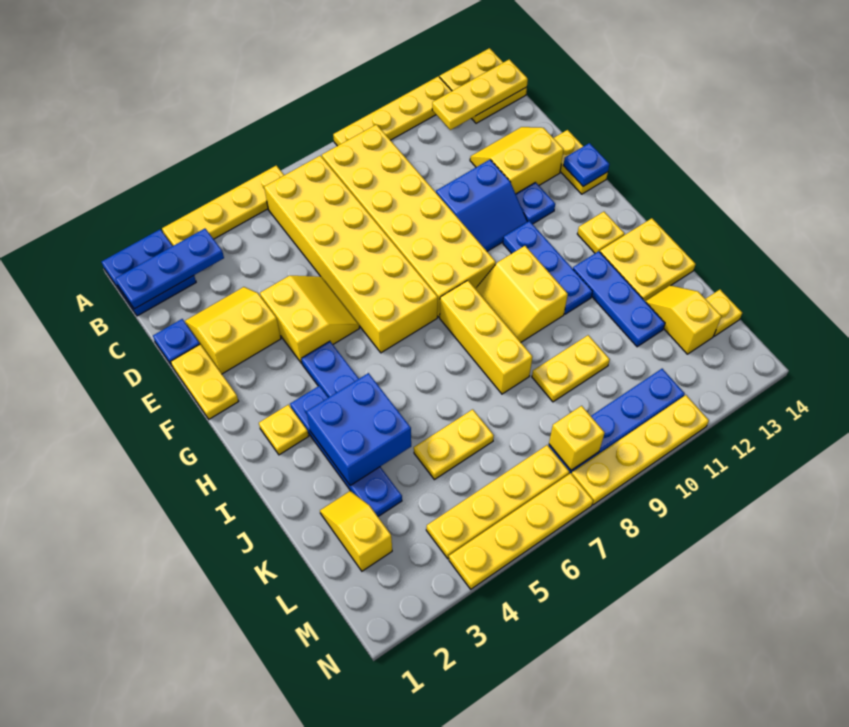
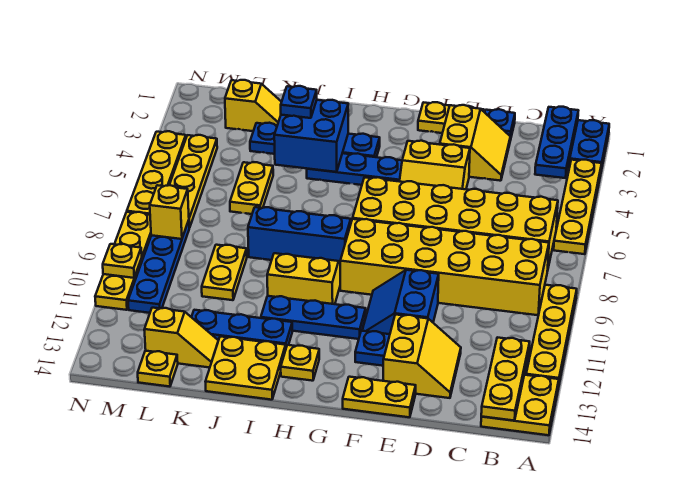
blue 1x1 plate [563,143,609,186] -> blue 1x1 plate moved to [281,86,317,118]
yellow 1x1 plate [259,405,309,455] -> yellow 1x1 plate moved to [103,244,142,278]
yellow 1x3 brick [440,281,532,394] -> blue 1x3 brick [248,207,351,262]

